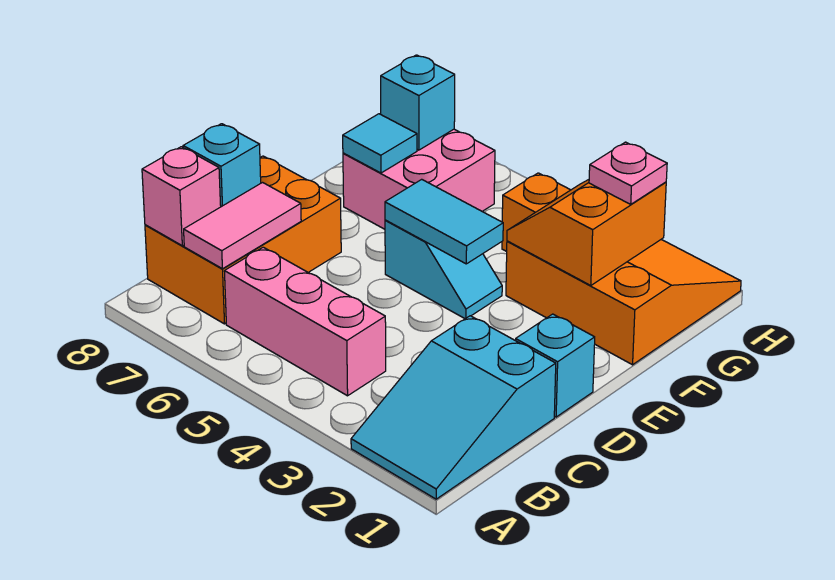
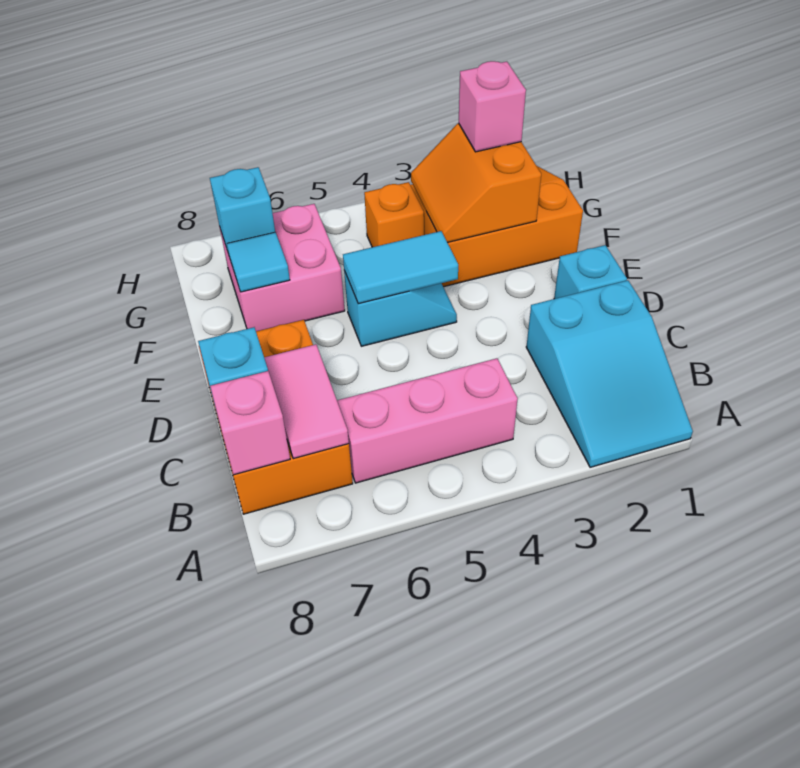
pink 1x1 plate [589,142,667,204] -> pink 1x1 brick [459,61,526,152]

